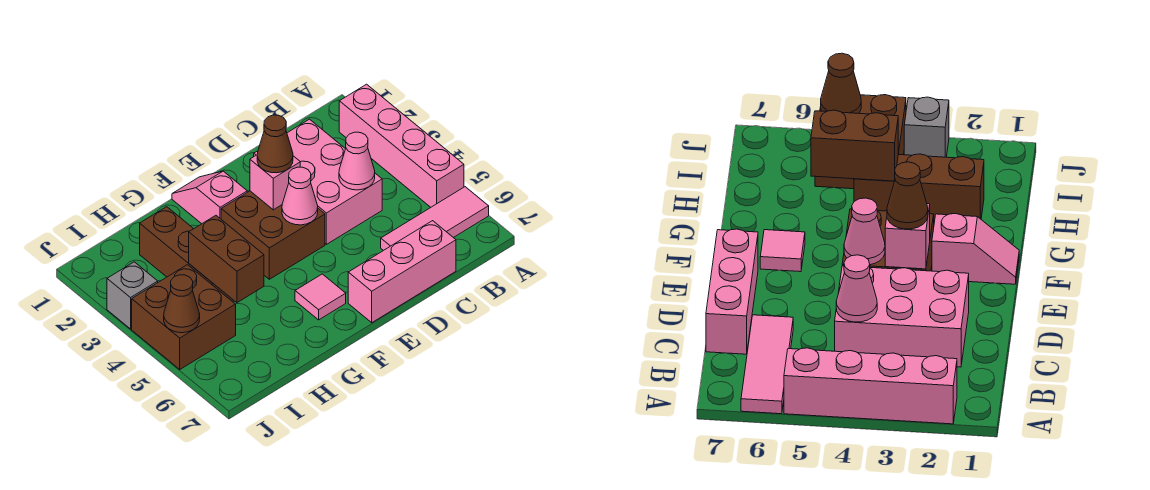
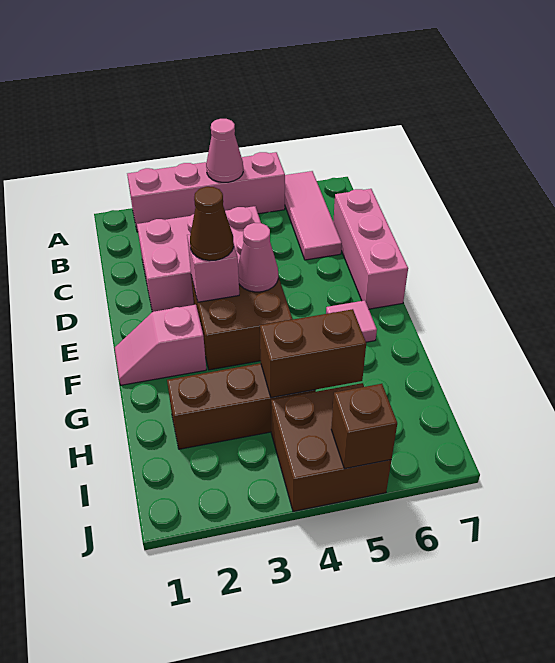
pink 1x1 cone [339,132,375,190] -> pink 1x1 cone moved to [206,119,243,182]
grey 1x1 brick [107,262,158,329] -> none
brown 1x1 cone [164,275,200,333] -> brown 1x1 brick [331,384,397,469]

